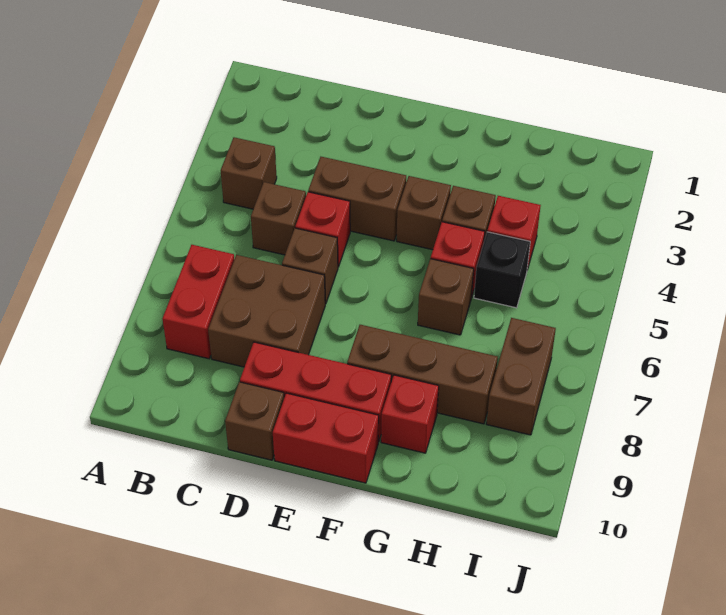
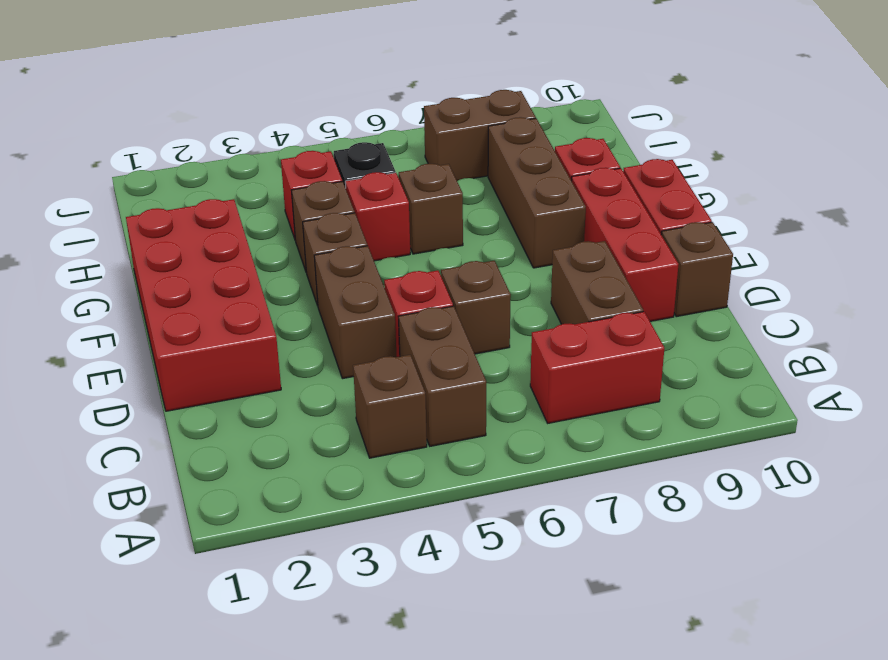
brown 1x1 brick [251,182,306,255] -> brown 1x2 brick [398,306,486,446]
brown 2x2 brick [208,255,325,367] -> brown 1x2 brick [551,241,643,324]
none -> red 2x4 brick [126,199,281,411]

